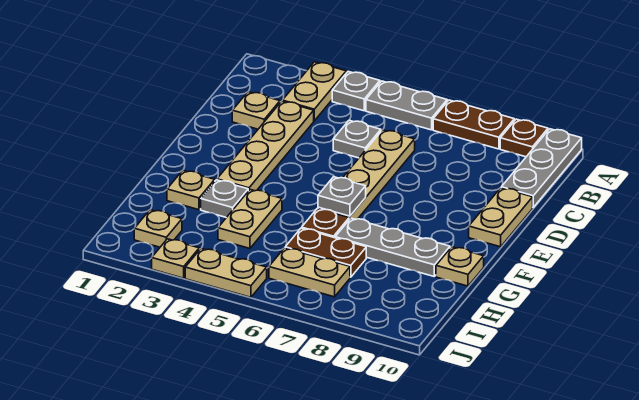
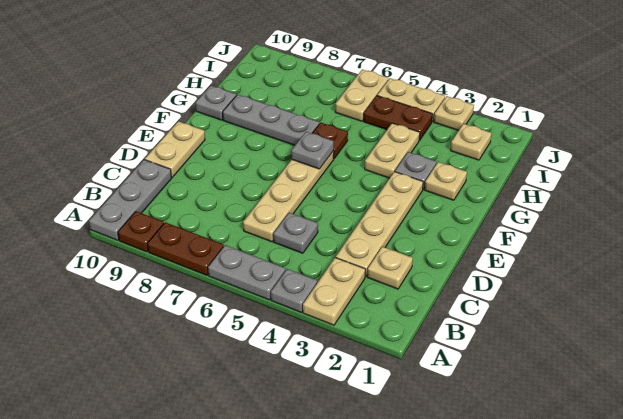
tan 1x1 plate [436,247,484,286] -> grey 1x1 plate [196,86,236,120]
brown 1x2 plate [285,228,366,277] -> brown 1x2 plate moved to [364,96,433,140]
tan 1x2 plate [269,248,350,297] -> tan 1x2 plate turned to [335,69,388,121]

